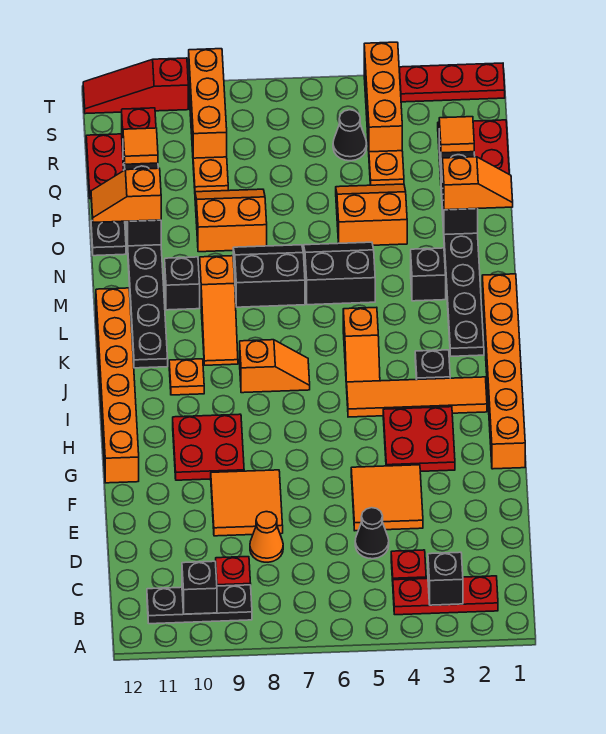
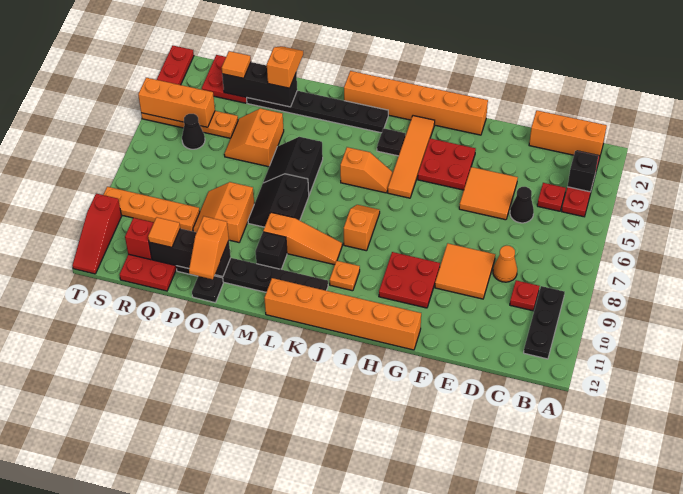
black 1x1 brick [182,561,217,614] -> none
black 1x1 brick [411,248,446,301] -> none
orange 1x3 brick [189,49,227,158] -> orange 1x3 brick moved to [529,110,607,156]

